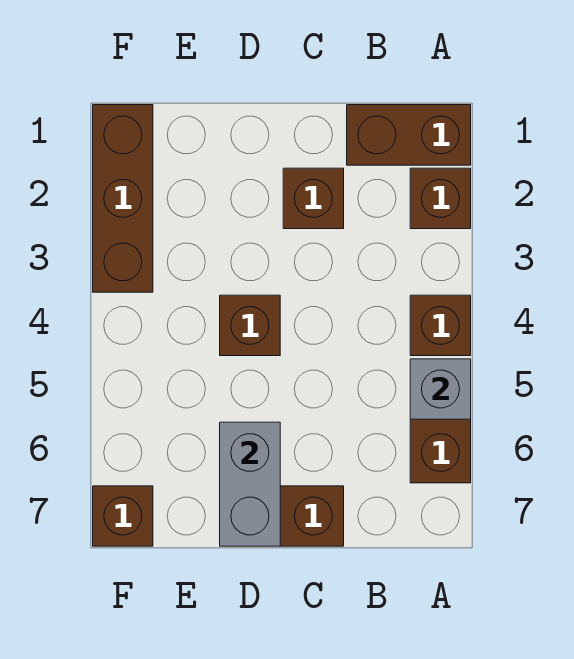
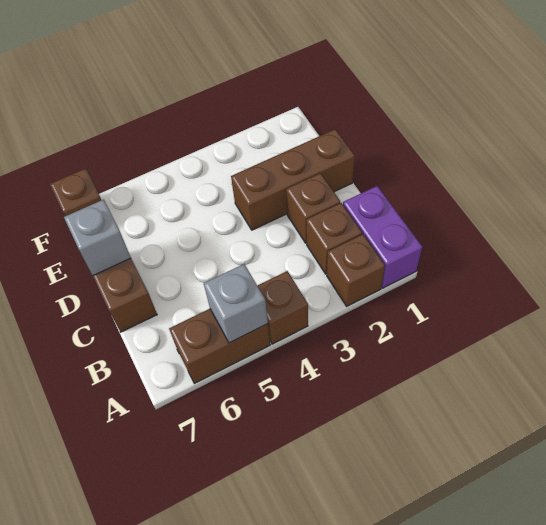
brown 1x2 brick [347,105,471,165] -> purple 1x2 brick [343,186,422,288]
brown 1x1 brick [220,295,280,356] -> brown 1x1 brick moved to [306,203,362,274]
grey 1x2 brick [220,422,280,546] -> grey 1x1 brick [64,199,131,275]
brown 1x3 brick [93,105,153,292] -> brown 1x3 brick moved to [231,129,355,230]

